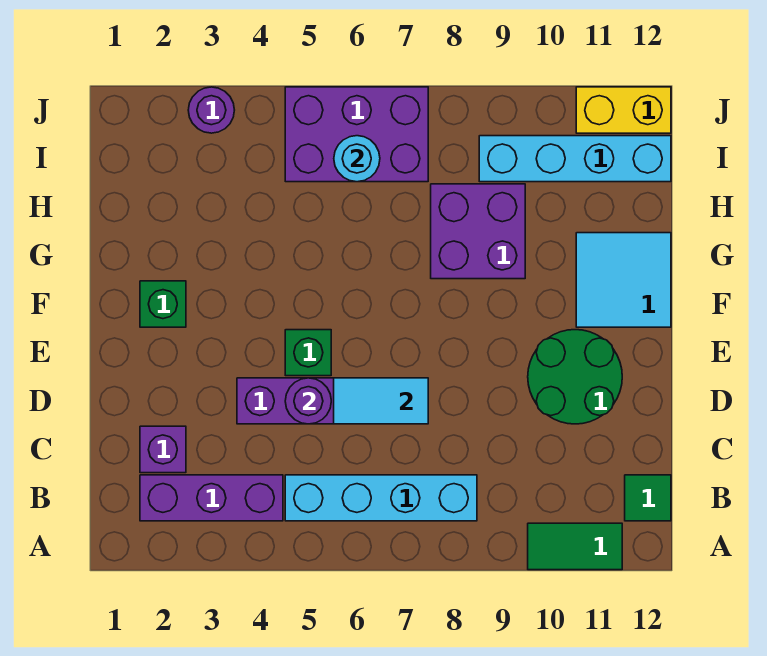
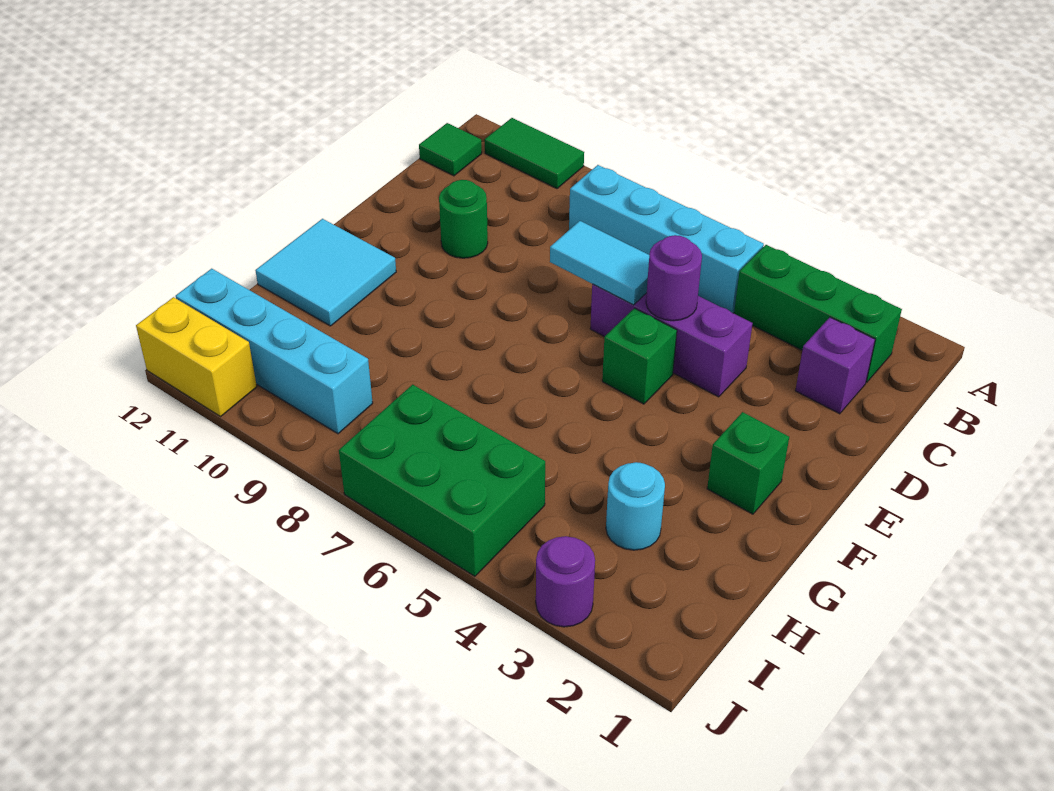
purple 1x3 brick [140,475,283,521] -> green 1x3 brick [734,245,902,383]
green 2x2 round brick [528,330,622,424] -> green 1x1 round brick [439,180,488,258]
purple 2x2 brick [431,184,525,279] -> none
purple 2x3 brick [285,87,428,182] -> green 2x3 brick [339,385,545,576]
cyan 1x1 round brick [334,136,380,182] -> cyan 1x1 round brick moved to [606,462,665,550]

